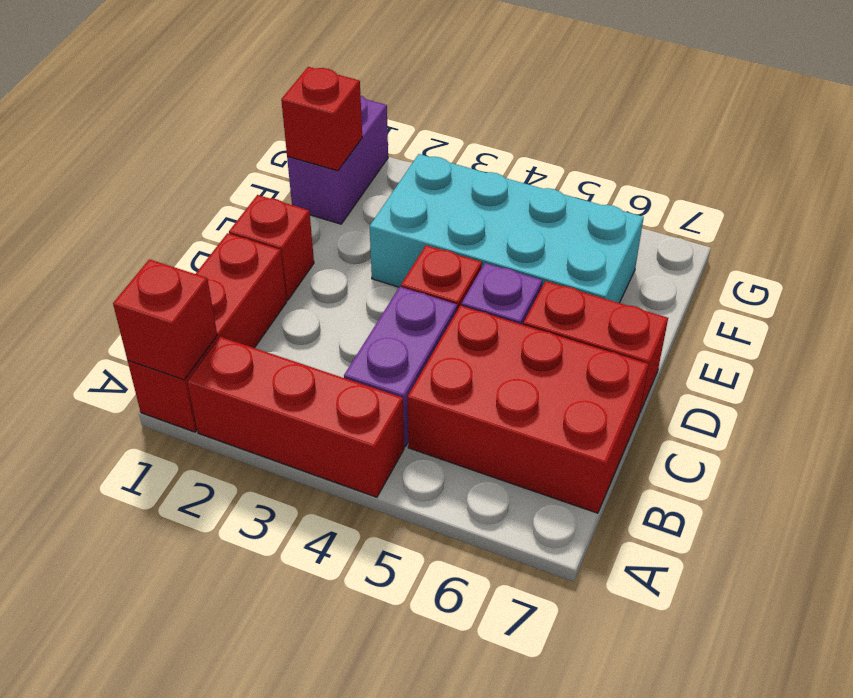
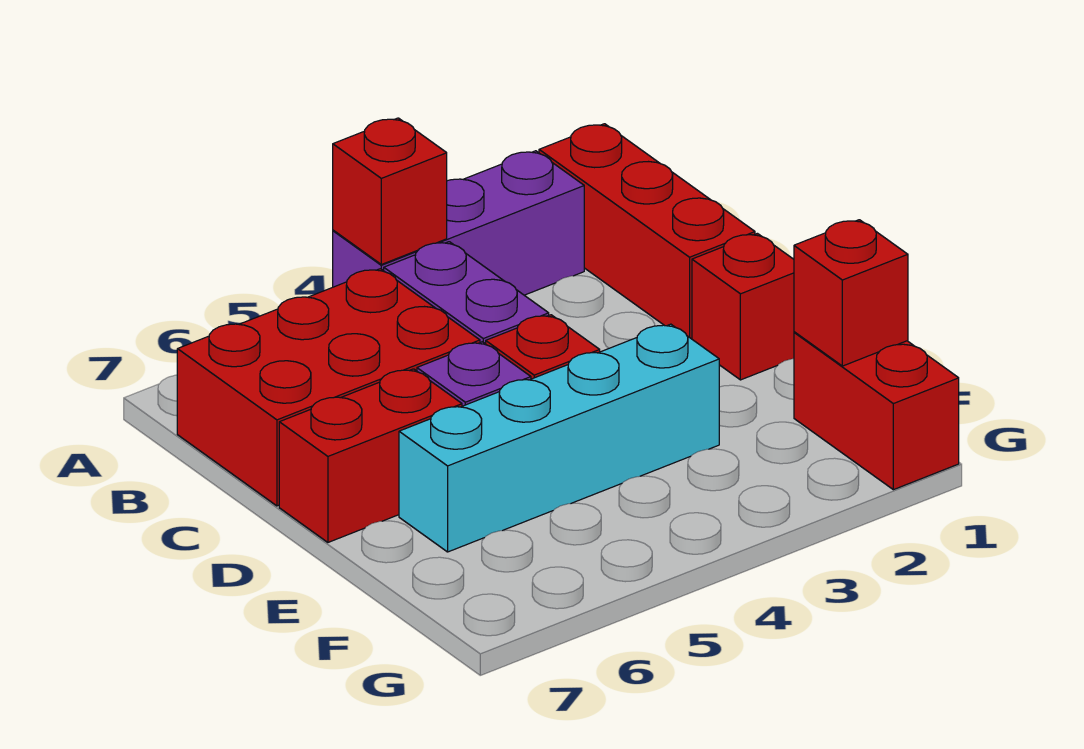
red 1x1 brick [113,259,217,380] -> red 1x1 brick moved to [333,118,447,264]
red 1x3 brick [188,337,404,497] -> purple 1x3 brick [333,151,584,295]
cyan 2x4 brick [370,154,644,303] -> cyan 1x4 brick [399,324,719,552]
purple 1x2 brick [287,96,388,224] -> red 1x2 brick [794,332,959,490]

